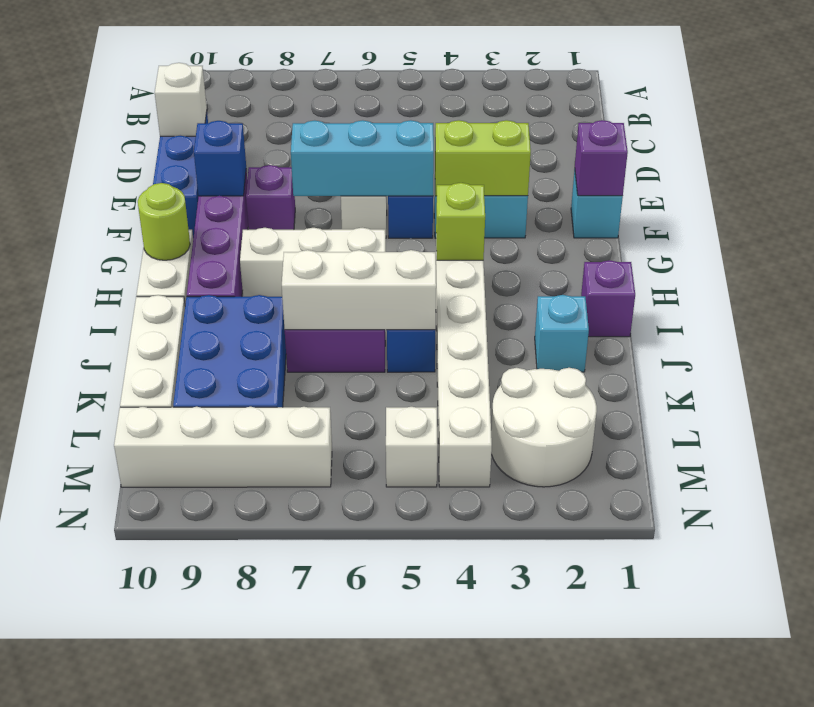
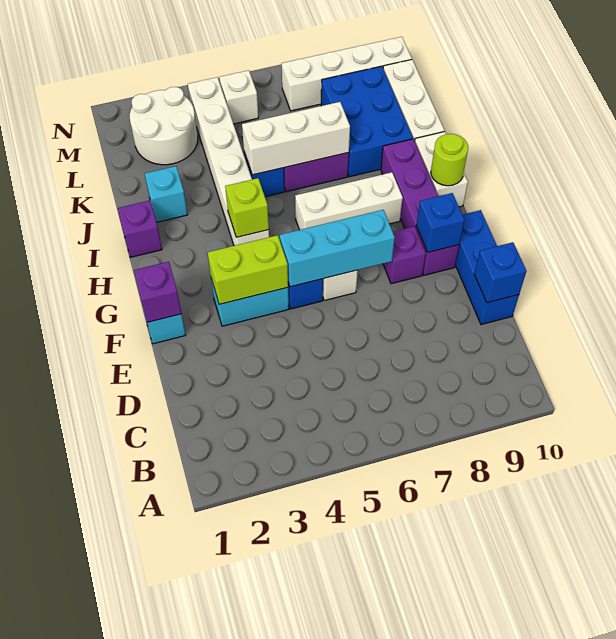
white 1x1 brick [155,63,207,136] -> blue 1x1 brick [474,242,526,303]

